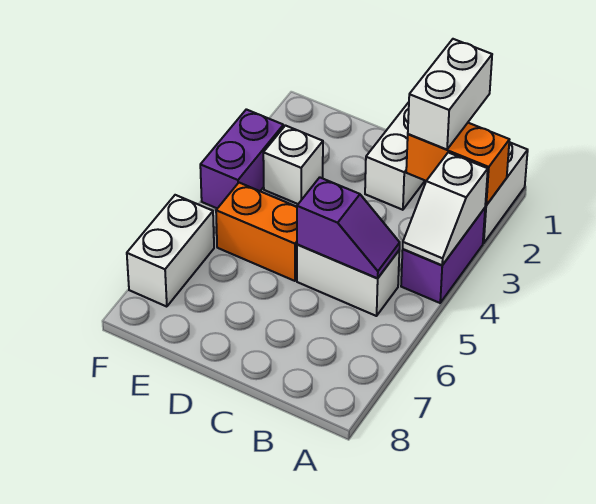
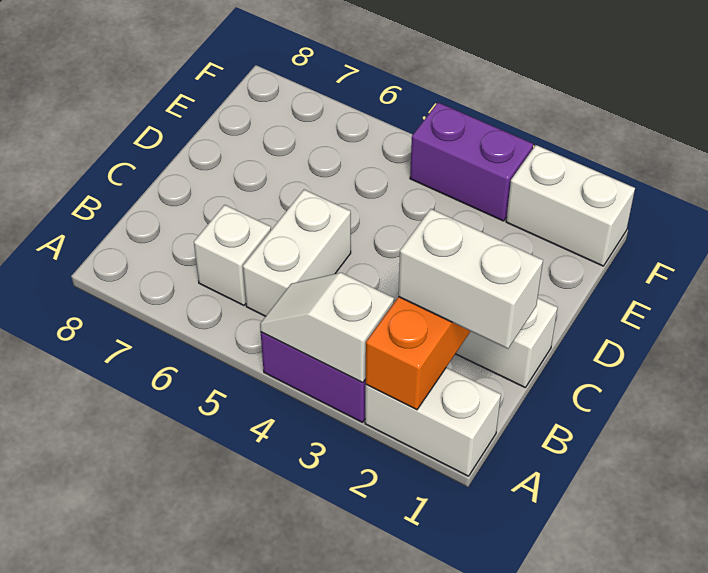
purple 1x2 slope [297,177,400,278] -> none
orange 1x2 brick [216,183,297,281] -> none
white 1x1 brick [263,126,323,204] -> white 1x1 brick moved to [194,205,271,305]
white 1x2 brick [127,195,214,307] -> white 1x2 brick moved to [506,145,635,266]

